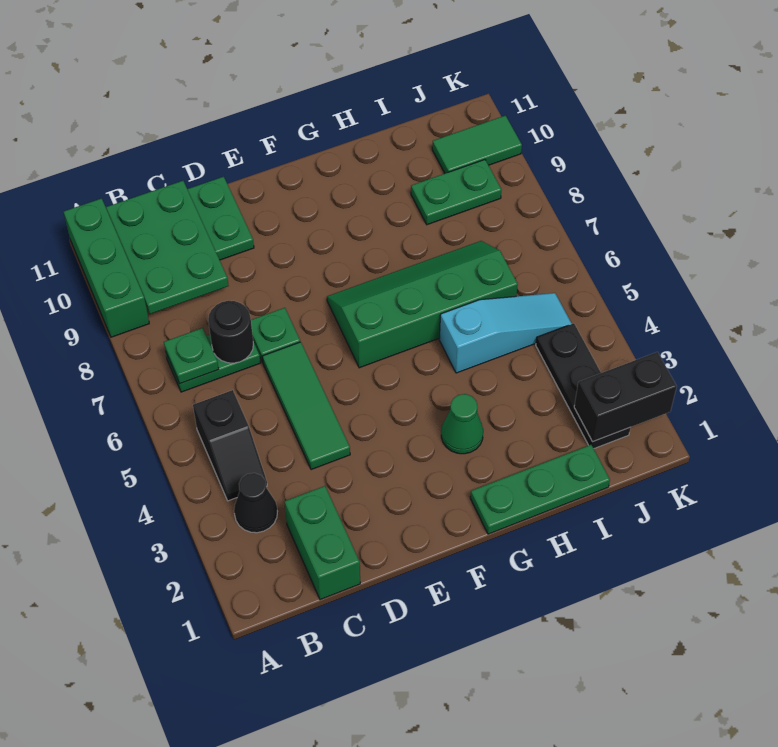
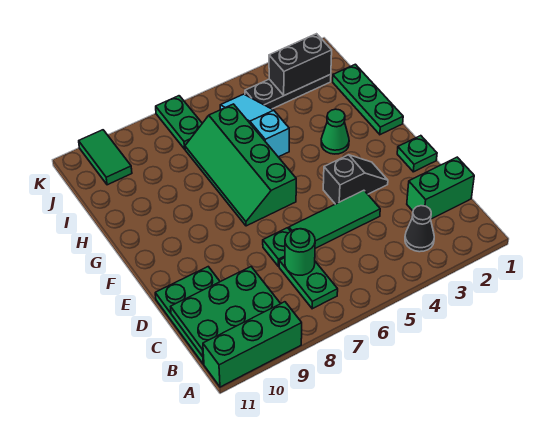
black 1x2 slope [193,390,267,501] -> black 1x2 slope moved to [323,155,388,204]
green 1x1 plate [164,328,219,384] -> green 1x1 plate moved to [397,136,437,172]
black 1x1 round brick [208,301,253,363] -> green 1x1 round brick [285,229,315,275]
green 1x2 plate [411,160,501,225] -> green 1x2 plate moved to [156,96,202,149]
black 1x2 brick [574,352,677,442] -> black 1x2 brick turned to [269,34,332,95]

